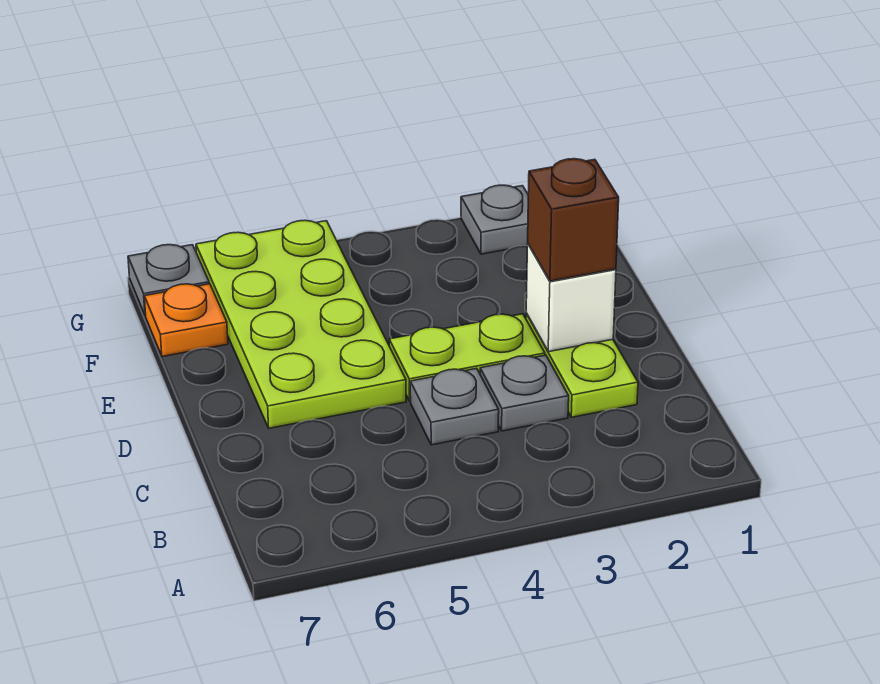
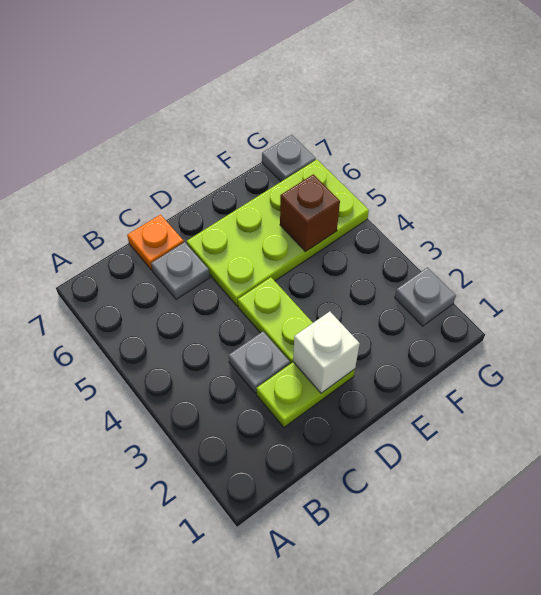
grey 1x1 plate [410,368,499,445] -> grey 1x1 plate moved to [151,242,210,299]
brown 1x1 brick [528,159,619,281] -> brown 1x1 brick moved to [280,174,340,252]
orange 1x1 plate [144,284,228,357] -> orange 1x1 plate moved to [127,215,184,270]

